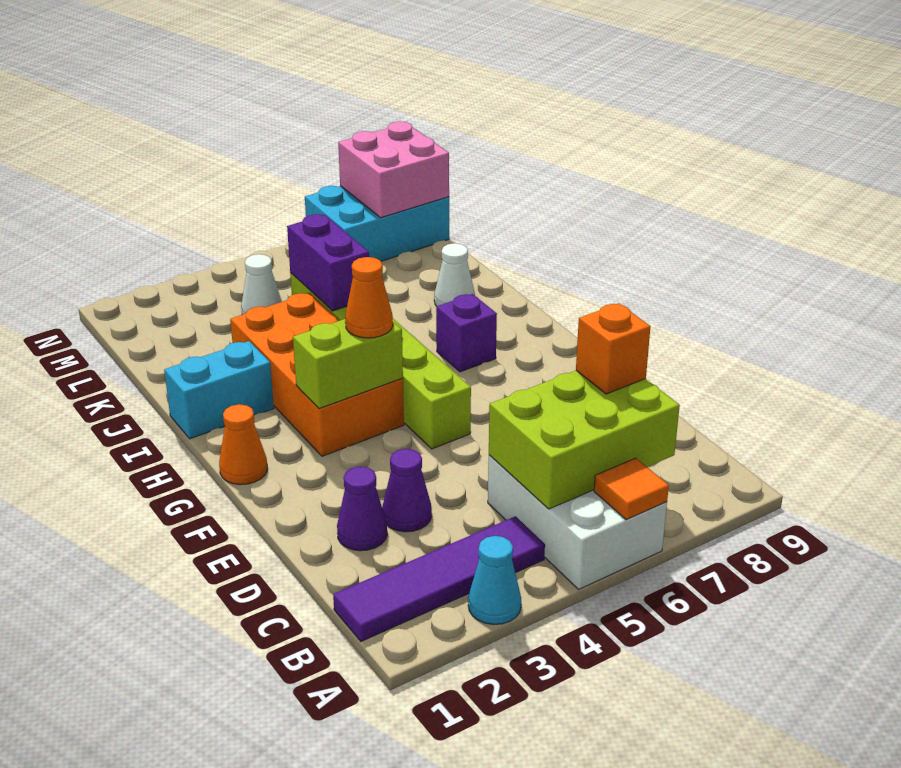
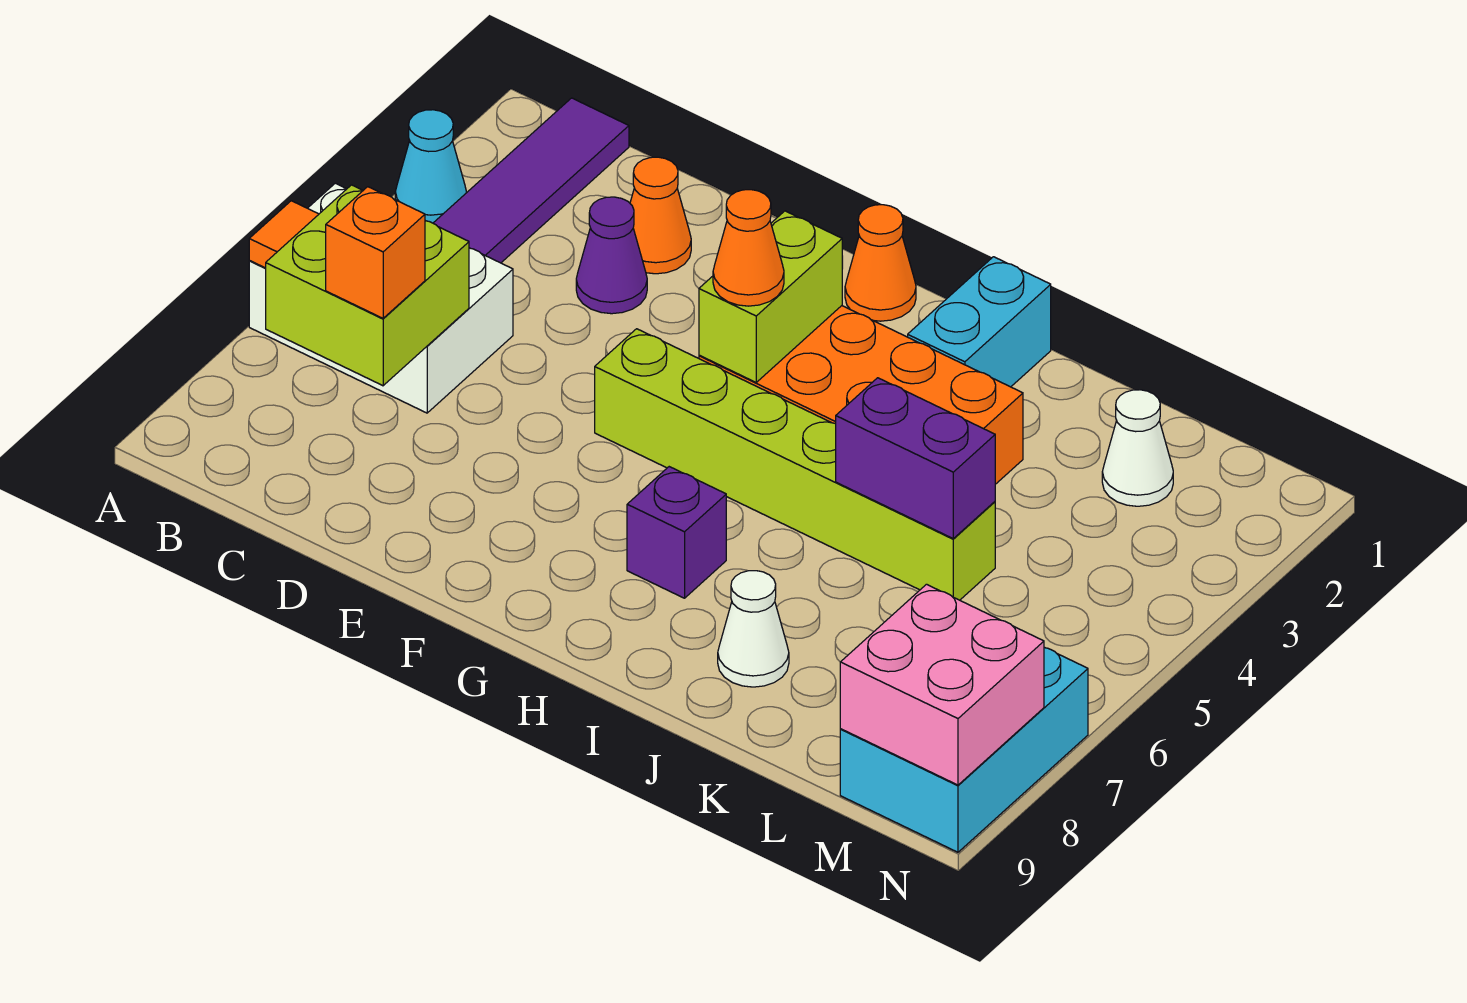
lime 2x3 brick [489,371,680,509] -> lime 2x2 brick [266,185,469,386]
purple 1x1 cone [337,466,387,551] -> orange 1x1 cone [630,157,691,274]
white 1x1 cone [241,254,282,315] -> white 1x1 cone moved to [1102,390,1173,506]

